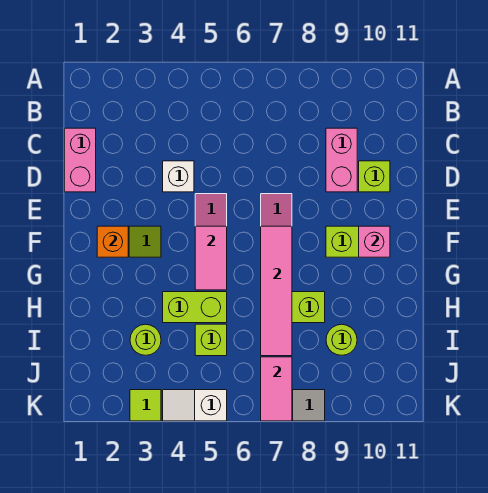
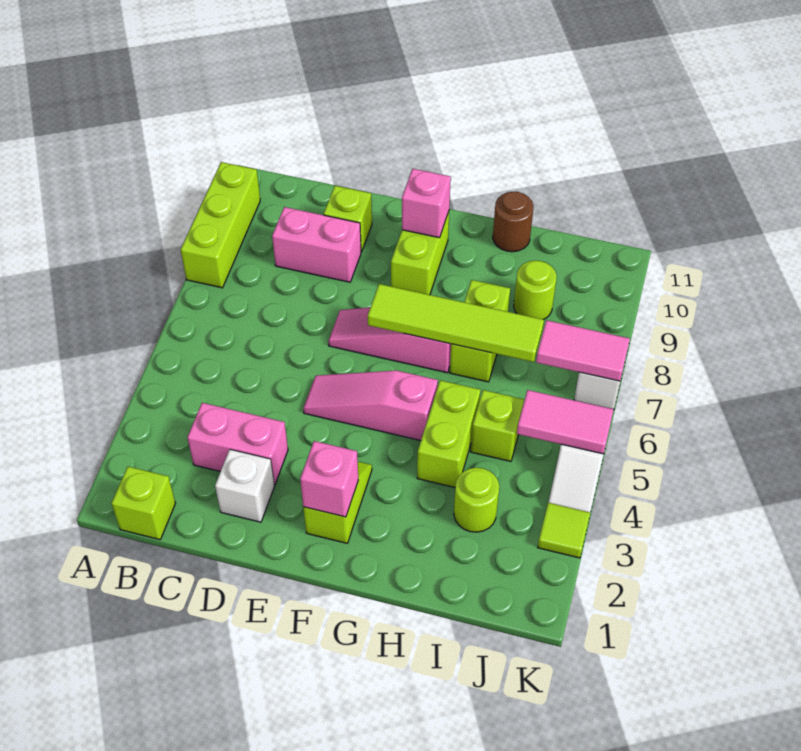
none -> lime 1x3 brick [181,162,260,288]
none -> lime 1x1 brick [112,467,176,540]
pink 1x2 brick [65,128,96,192] -> pink 1x2 brick moved to [187,403,288,485]
white 1x1 brick [163,161,194,192] -> white 1x1 brick moved to [215,450,274,522]
orange 1x1 brick [97,226,128,257] -> pink 1x1 brick [300,441,358,517]
pink 1x2 tile [195,226,227,290] -> pink 1x2 tile moved to [517,390,614,454]
pink 1x4 tile [261,226,292,356] -> lime 1x4 tile [368,284,544,362]
none -> brown 1x1 round brick [493,192,534,252]

